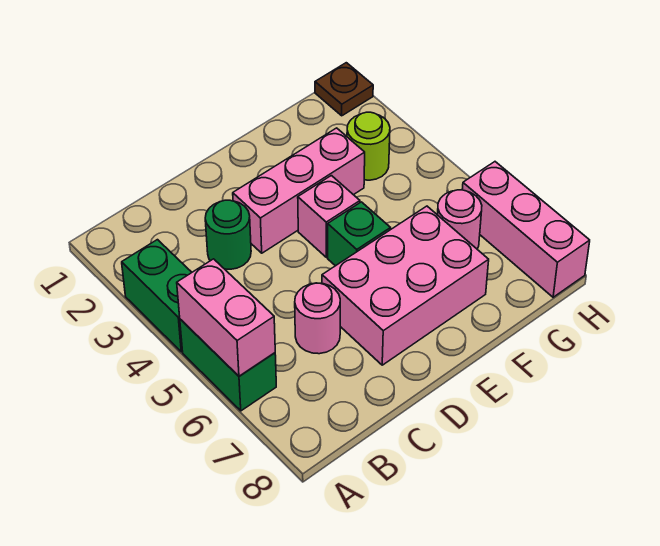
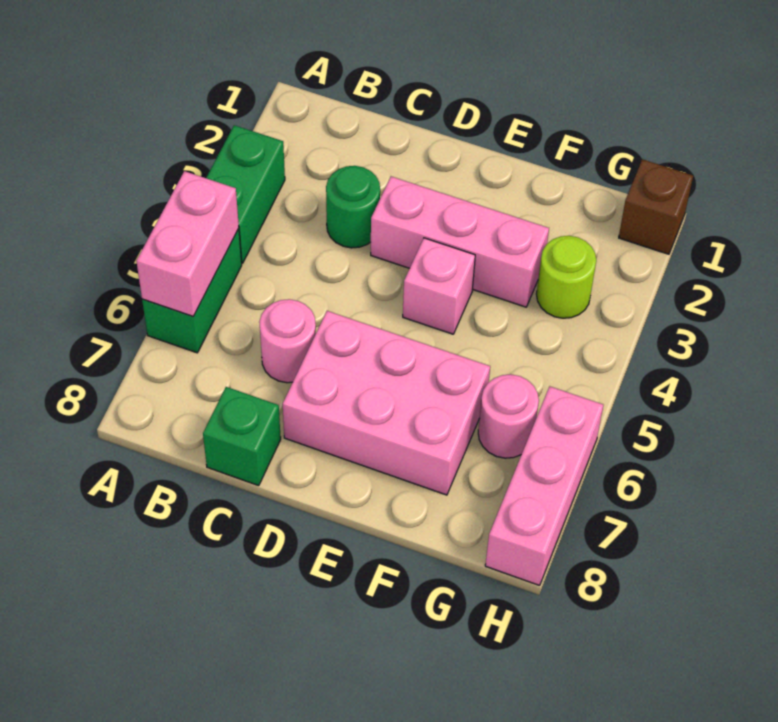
green 1x1 brick [328,202,391,266] -> green 1x1 brick moved to [203,387,281,486]
brown 1x1 plate [315,63,373,116] -> brown 1x1 brick [619,159,693,254]

